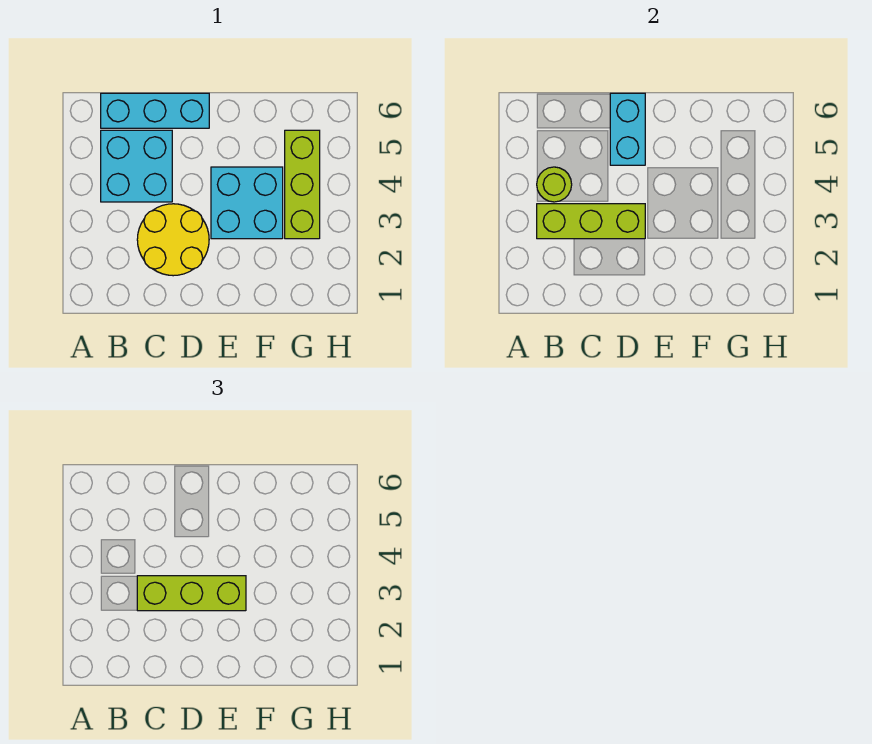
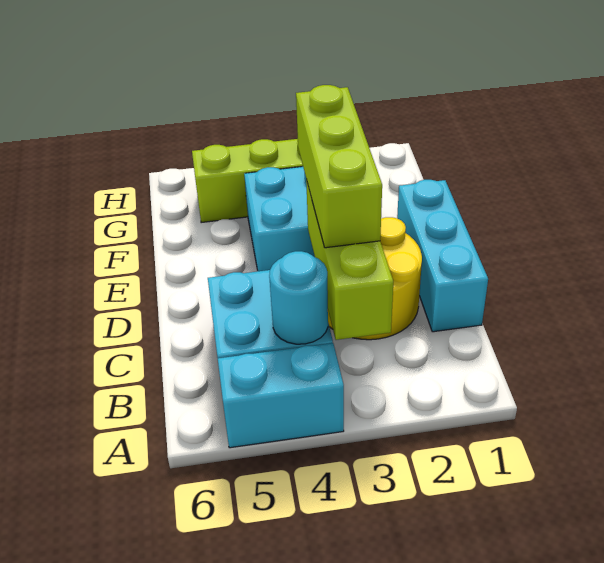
lime 1x1 round brick [537,167,572,202] -> cyan 1x1 round brick [269,251,328,344]
cyan 1x3 brick [101,93,209,128] -> cyan 1x3 brick moved to [397,180,488,332]
cyan 1x2 brick [610,93,645,165] -> cyan 1x2 brick moved to [218,343,344,448]

